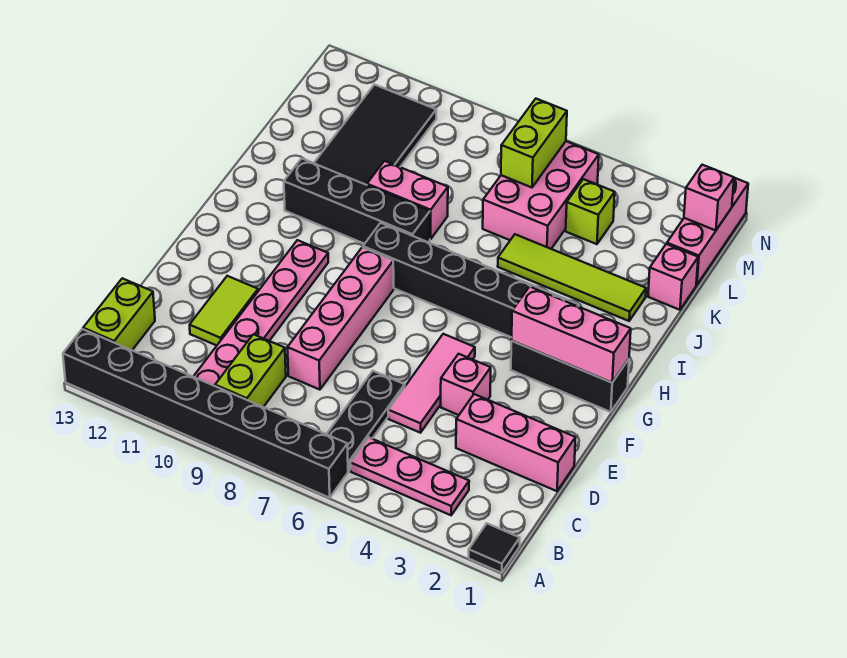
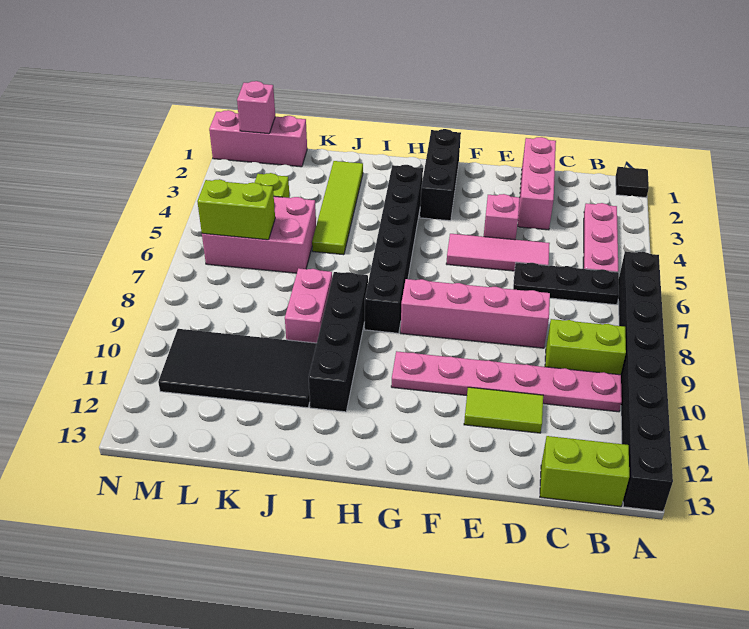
pink 1x3 brick [512,287,631,382] -> none
pink 1x1 brick [648,244,698,310] -> none

